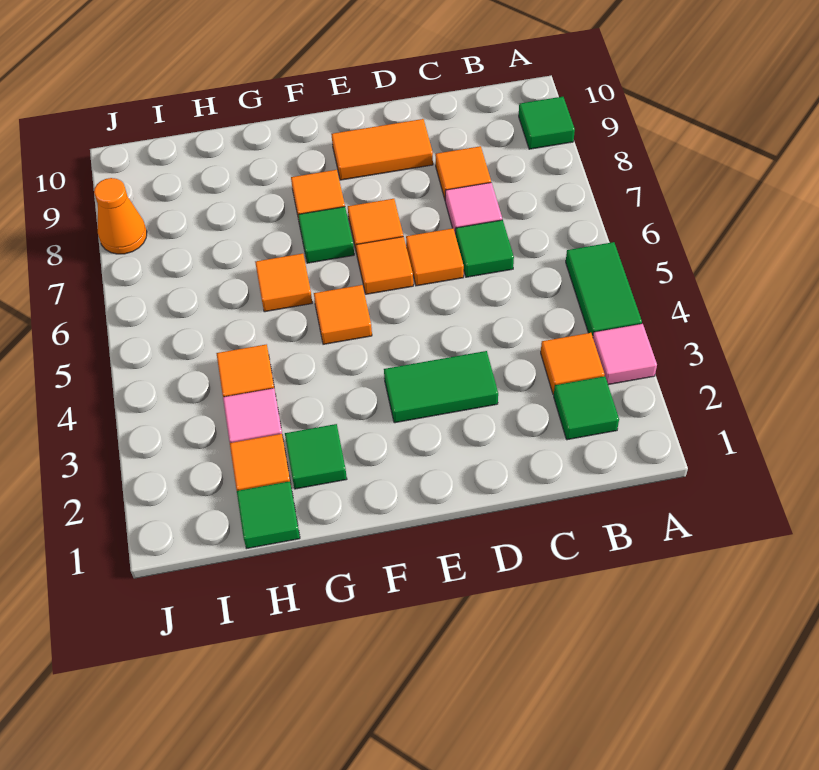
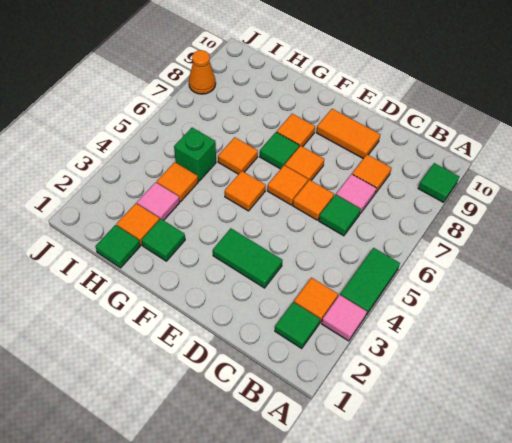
none -> green 1x1 brick [174,128,216,181]

